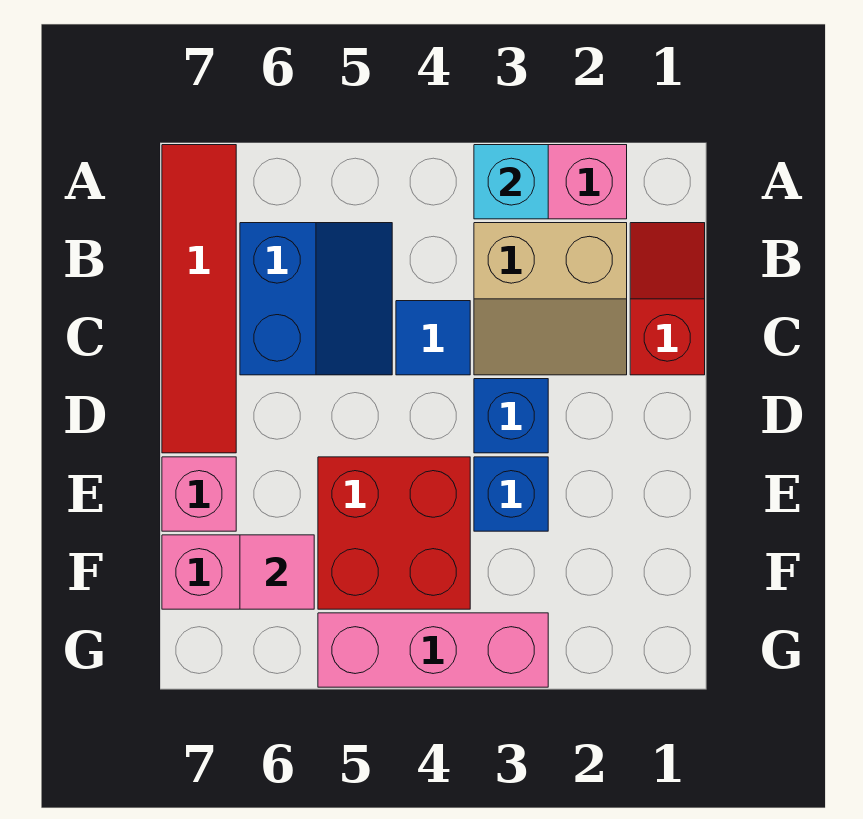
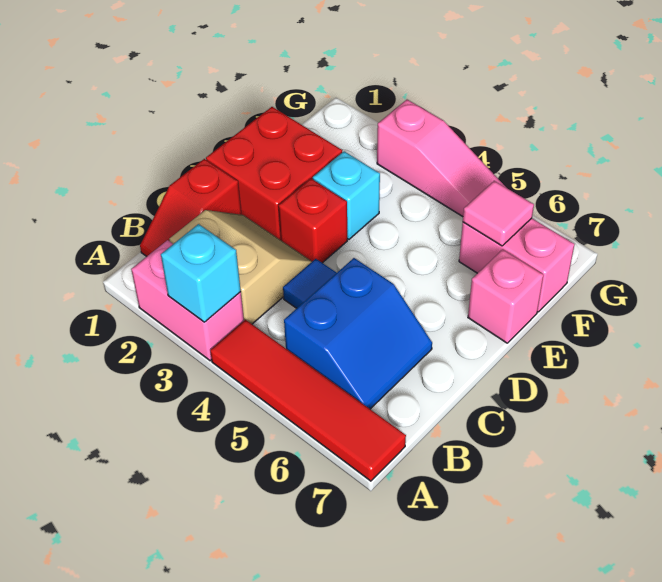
red 1x4 tile [162,145,236,453] -> red 1x4 tile turned to [210,320,406,481]
blue 2x2 slope [240,223,392,375] -> blue 2x2 slope turned to [284,258,432,409]
blue 1x1 brick [474,379,548,453] -> red 1x1 brick [278,179,347,263]
blue 1x1 brick [474,457,548,531] -> cyan 1x1 brick [313,151,380,239]
red 2x2 brick [318,457,470,609] -> red 2x2 brick moved to [206,107,342,240]
pink 1x3 brick [318,613,548,687] -> pink 1x3 slope [377,100,505,217]

